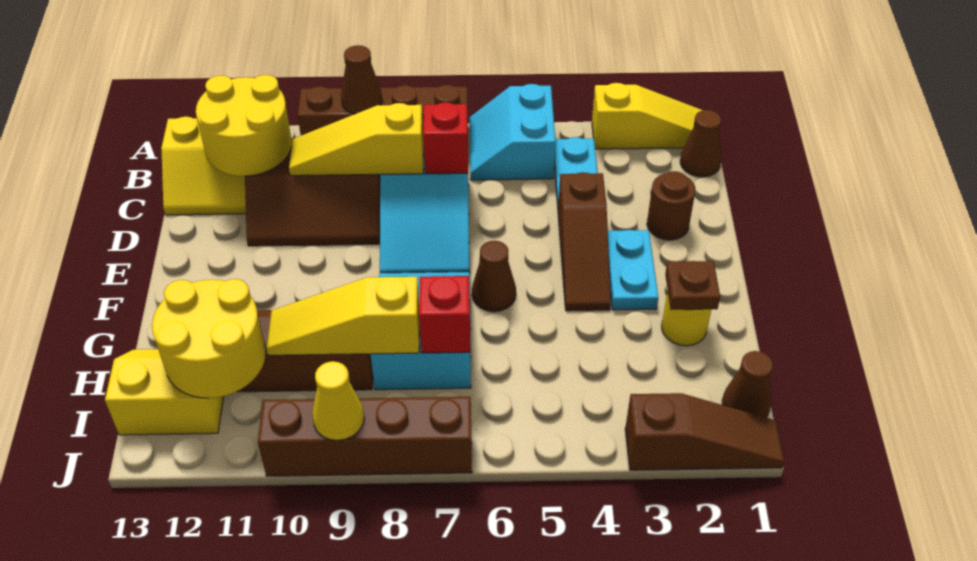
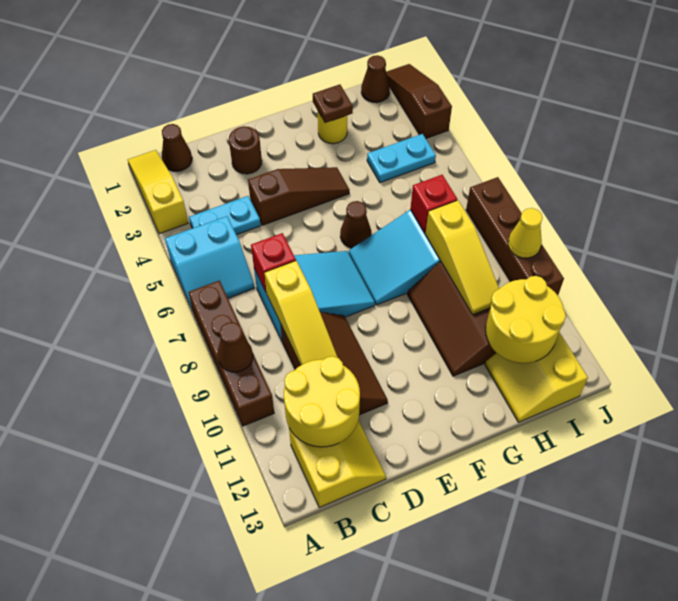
cyan 1x2 plate [608,230,658,310] -> cyan 1x2 plate moved to [367,134,436,183]

